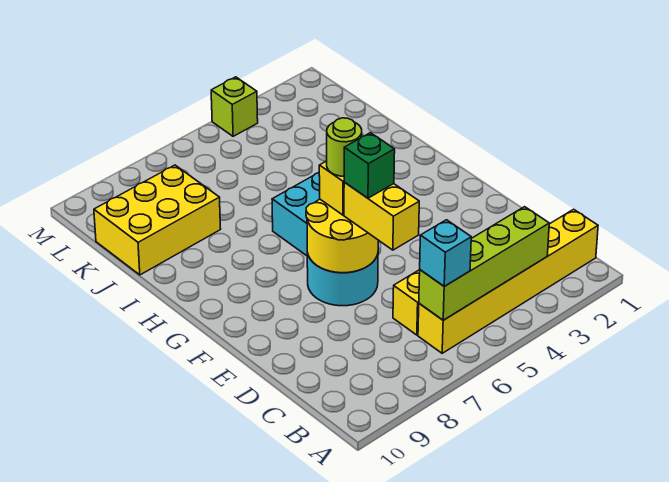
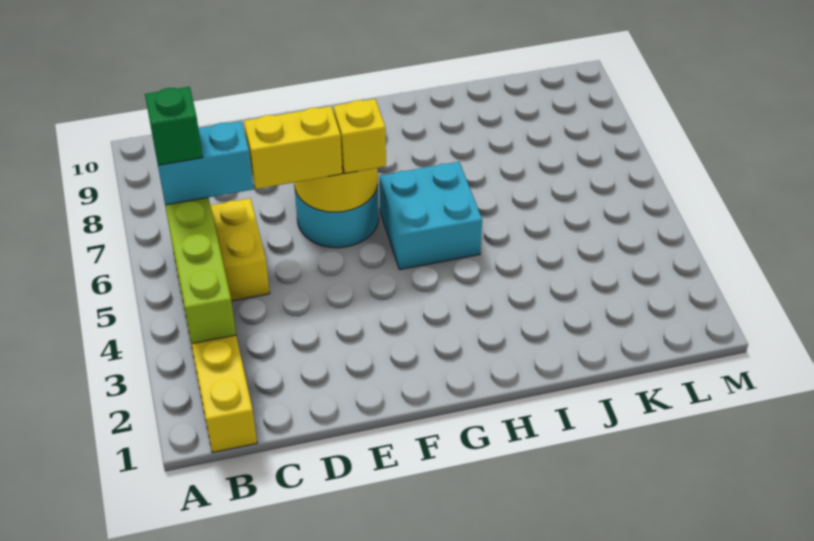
cyan 1x1 brick [420,220,471,286] -> cyan 1x2 brick [155,121,254,205]
green 1x1 brick [344,133,395,198] -> green 1x1 brick moved to [145,87,203,165]
lime 1x1 round brick [327,118,362,176] -> none
yellow 2x3 brick [94,165,221,275] -> none
lime 1x1 brick [211,77,258,136] -> none

